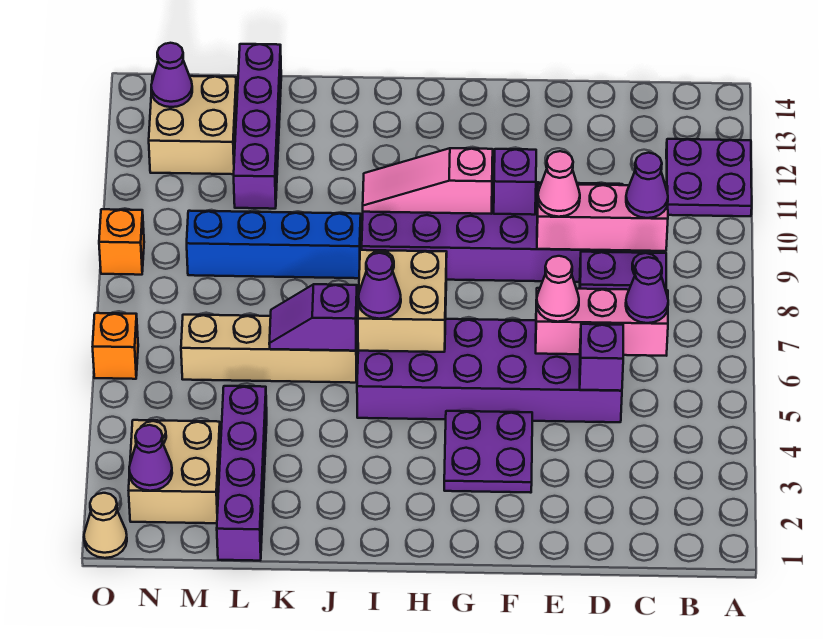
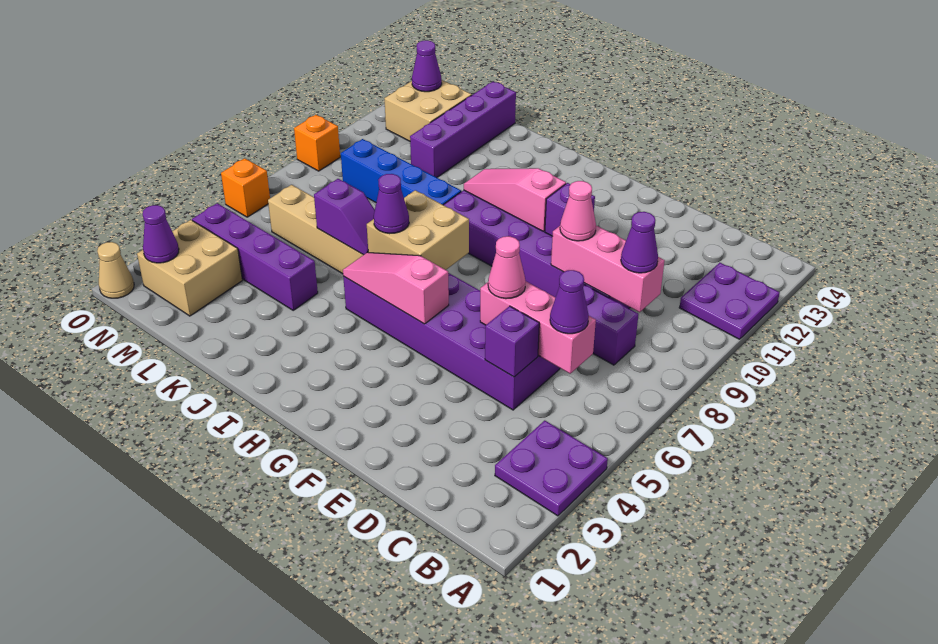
purple 2x2 plate [444,411,532,493] -> purple 2x2 plate moved to [495,421,608,516]
none -> pink 1x3 slope [343,252,449,324]
purple 1x2 slope [269,284,357,351] -> purple 1x2 slope turned to [314,179,375,255]
purple 1x4 brick [217,386,267,561] -> purple 1x4 brick turned to [192,203,318,310]

